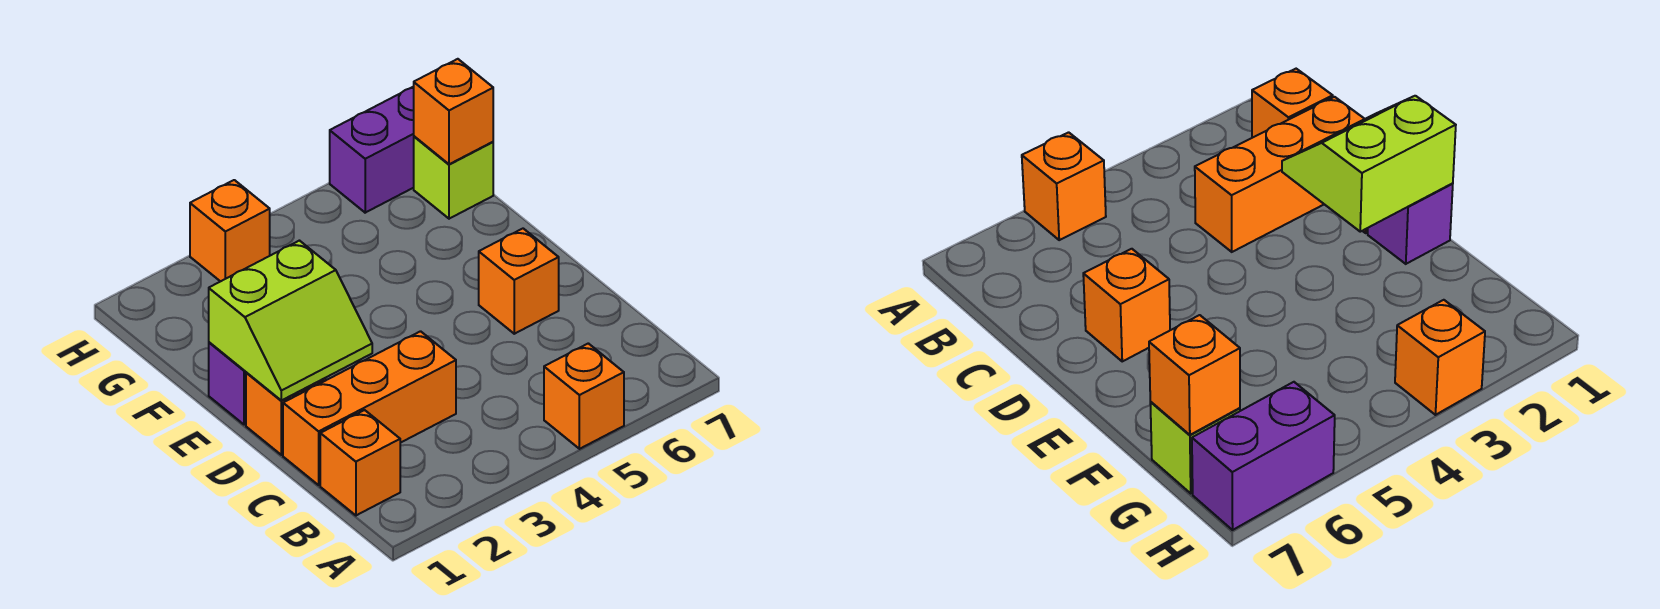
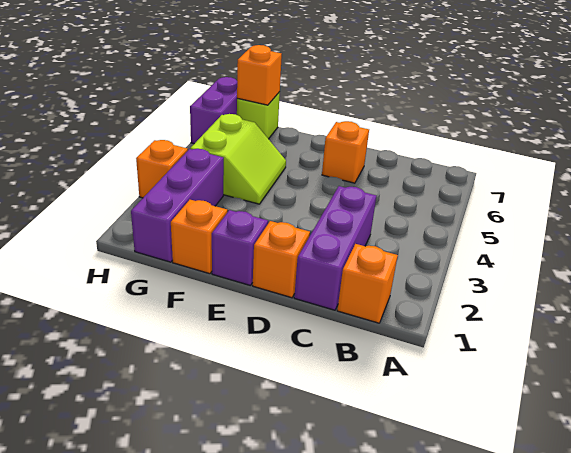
orange 1x1 brick [544,343,624,449] -> orange 1x1 brick moved to [171,200,227,274]
orange 1x3 brick [283,331,456,485] -> purple 1x3 brick [294,186,376,310]
lime 2x2 slope [209,241,372,400] -> lime 2x2 slope moved to [190,114,286,204]
none -> purple 1x3 brick [131,149,224,262]

